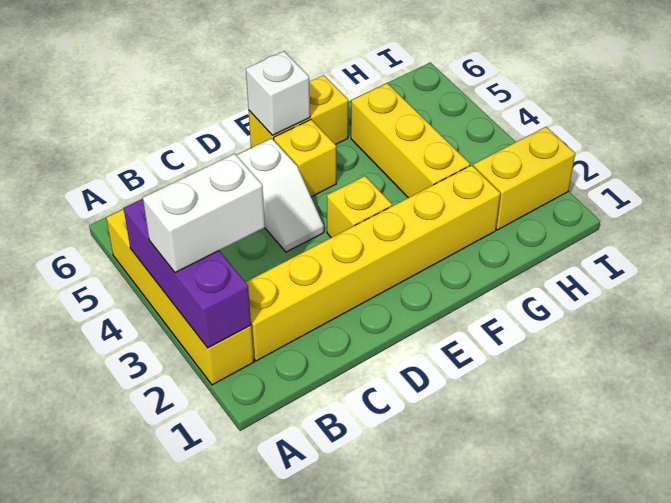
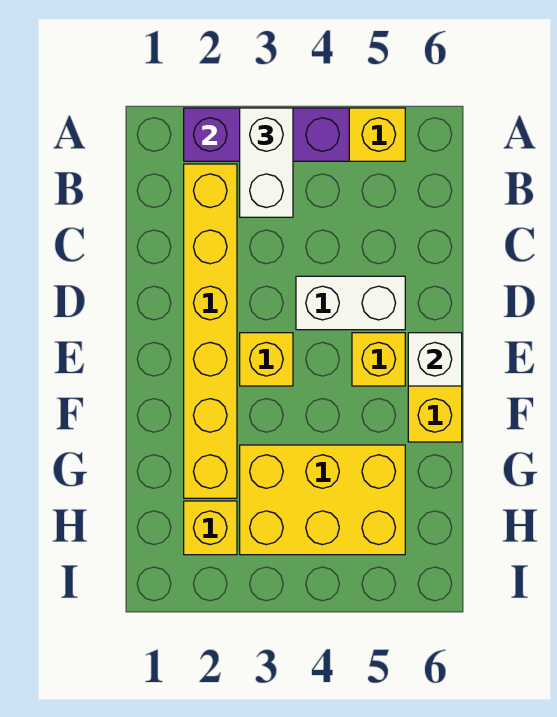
white 1x2 slope [237,138,324,252] -> white 1x2 brick [296,276,405,330]
yellow 1x3 brick [351,83,470,198] -> yellow 2x3 brick [240,445,405,555]
yellow 1x2 brick [473,127,575,230] -> yellow 1x1 brick [184,501,237,555]

